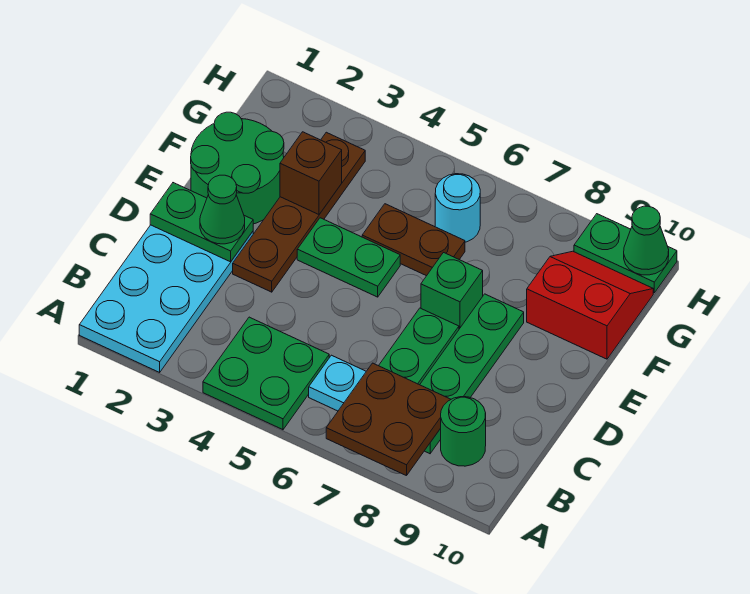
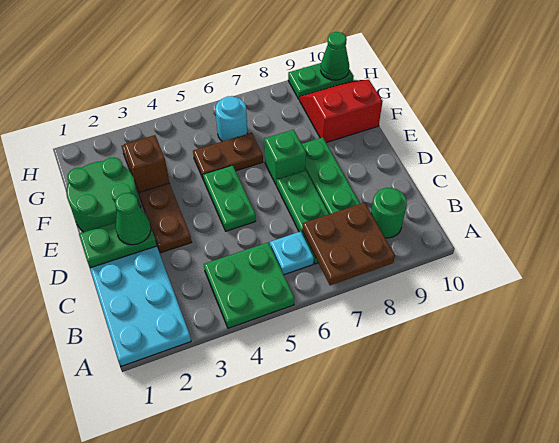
green 1x2 plate [297,218,400,297] -> green 1x2 plate turned to [203,165,256,231]

